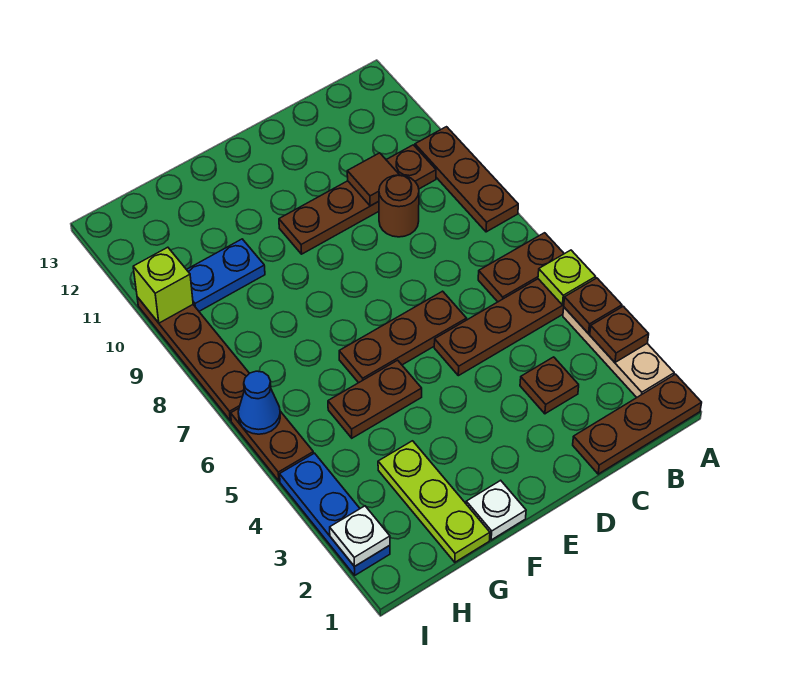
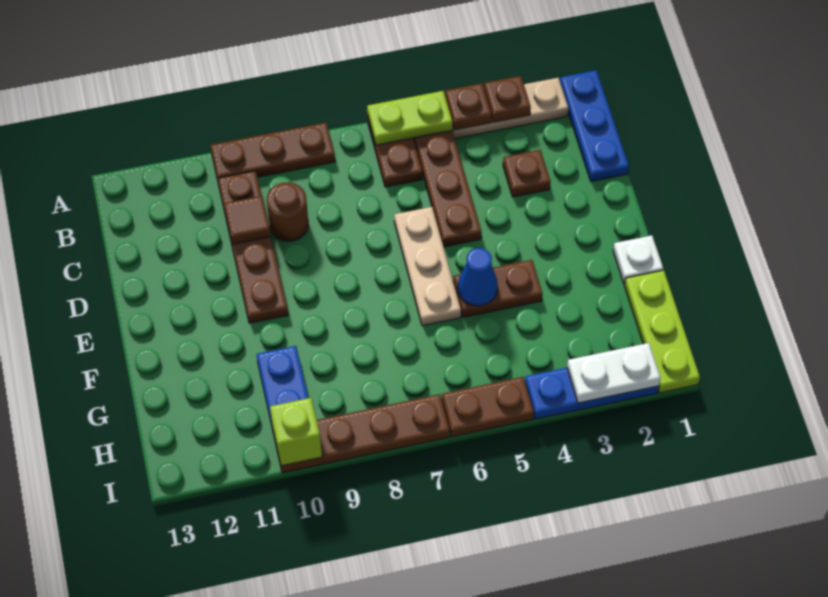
brown 1x3 plate [573,374,702,474] -> blue 1x3 plate [560,70,629,181]
lime 1x1 plate [538,250,596,305] -> lime 1x2 plate [367,91,453,145]
brown 1x3 plate [339,291,467,383] -> tan 1x3 plate [394,207,461,326]
brown 1x2 plate [328,360,422,438] -> brown 1x2 plate turned to [453,260,543,317]
lime 1x3 plate [378,441,490,562] -> lime 1x3 plate turned to [624,270,700,393]
white 1x1 plate [330,506,390,567] -> white 1x2 plate [567,343,661,403]
blue 1x1 cone [238,371,280,434] -> blue 1x1 cone moved to [458,248,498,306]

